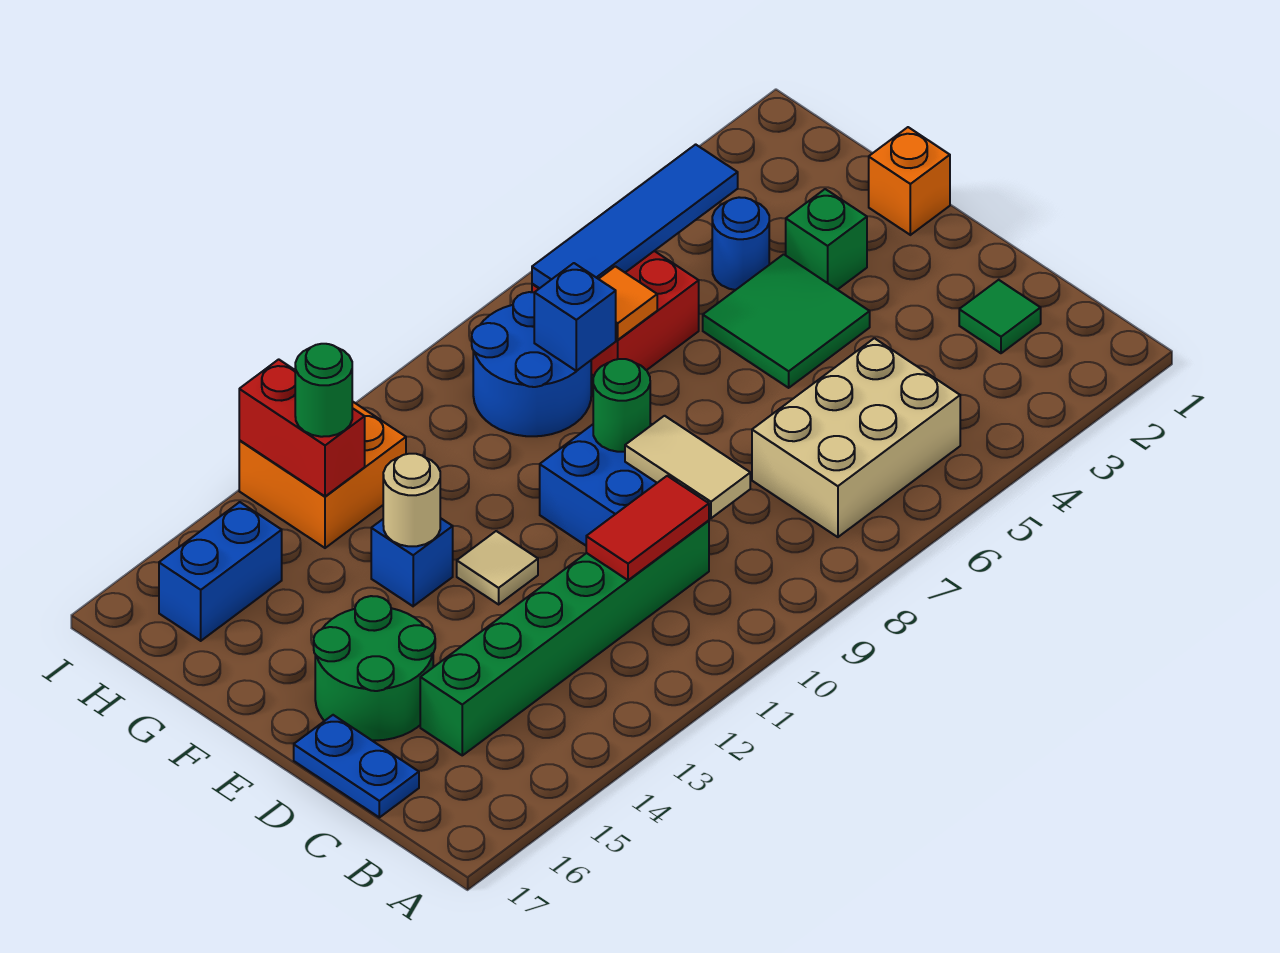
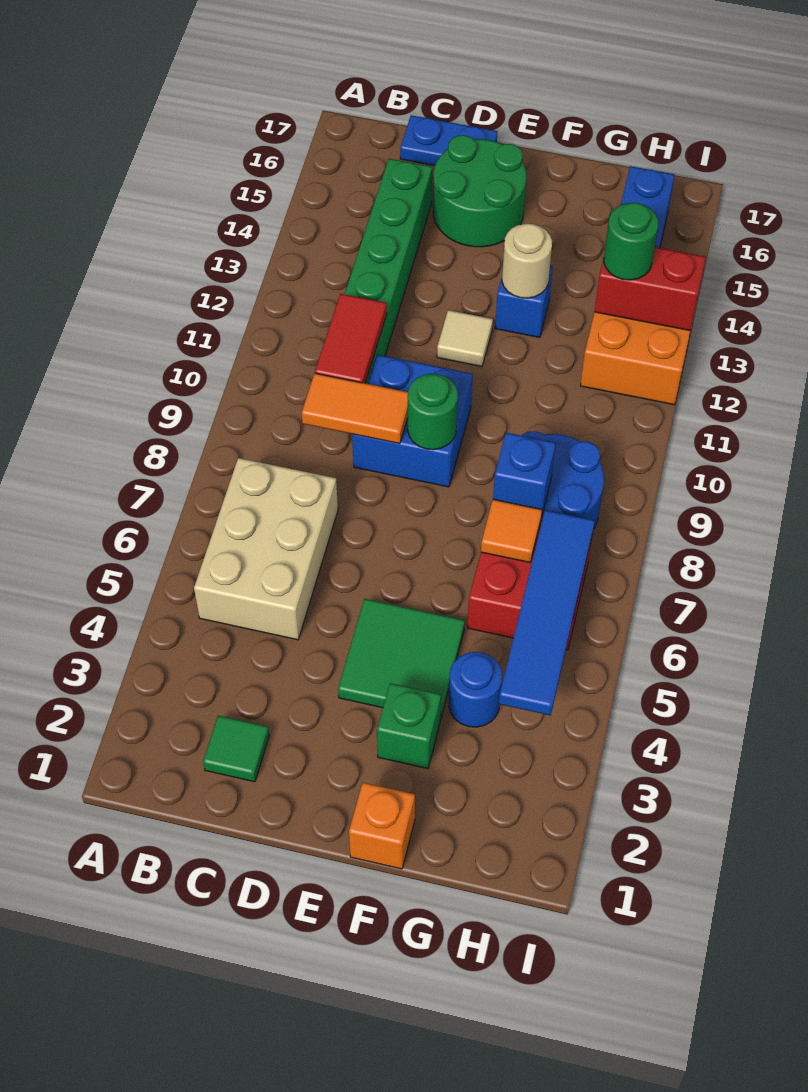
tan 1x2 tile [625,416,750,518] -> orange 1x2 tile [302,373,408,444]

